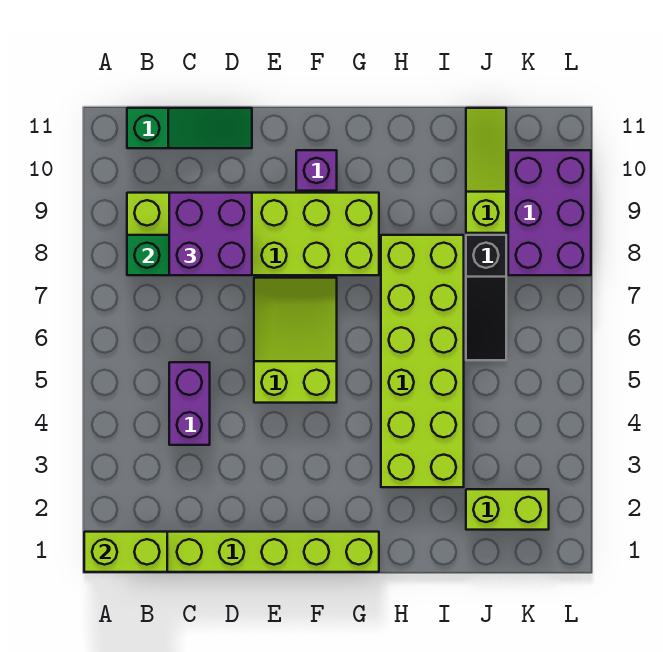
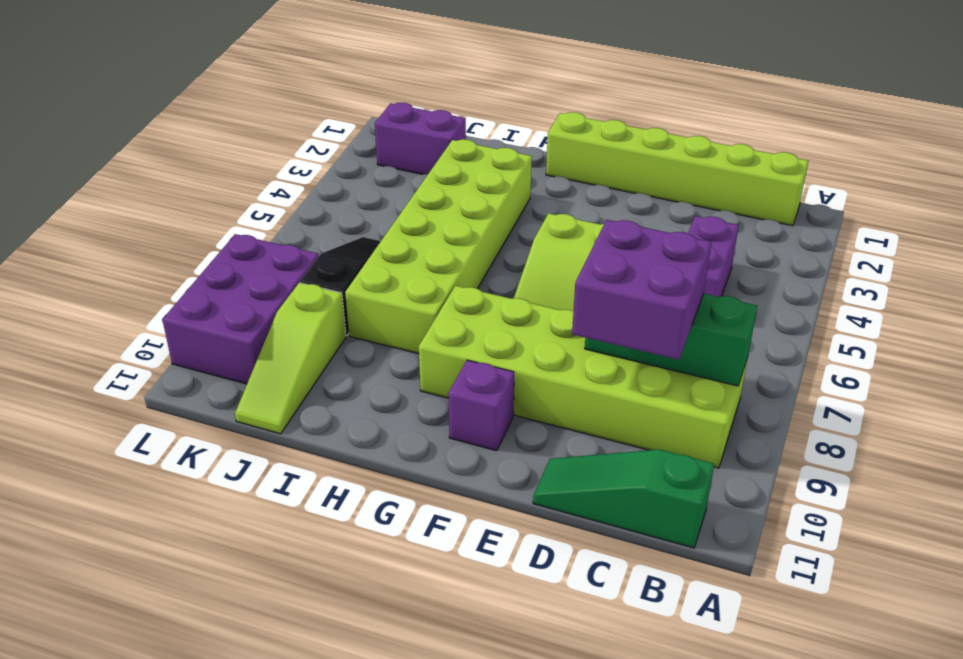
lime 1x2 brick [84,532,167,572] -> none
lime 1x2 brick [466,489,549,530] -> purple 1x2 brick [375,103,466,174]

